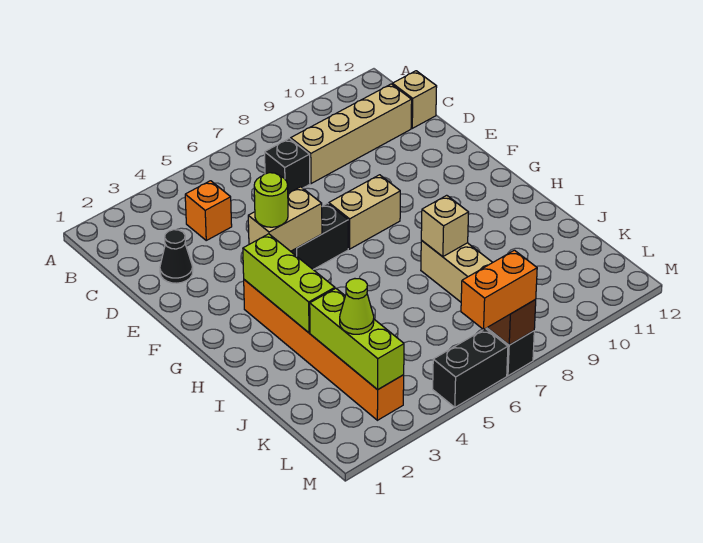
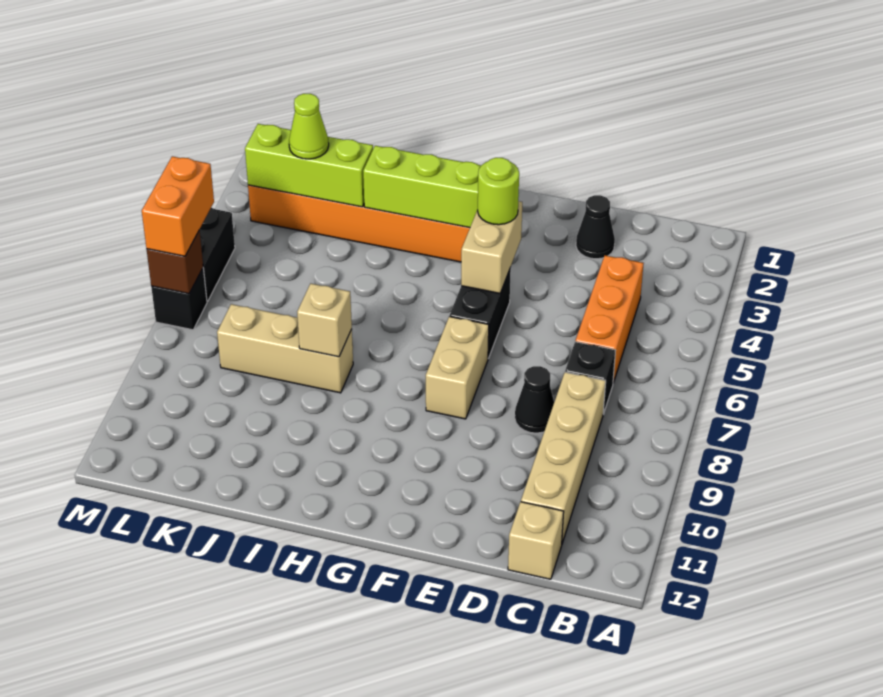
orange 1x1 brick [185,181,232,240] -> orange 1x3 brick [575,255,644,383]
none -> black 1x1 cone [515,366,554,433]

